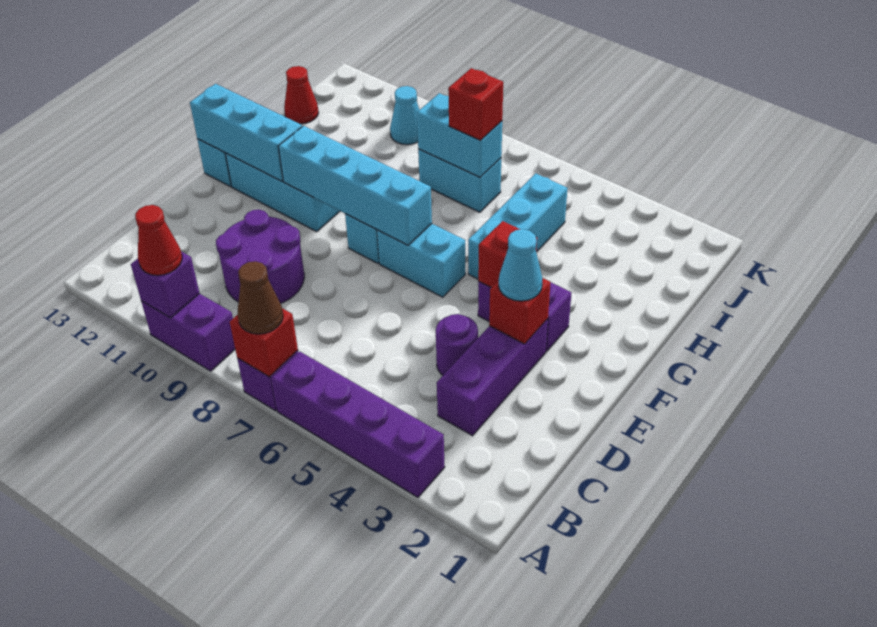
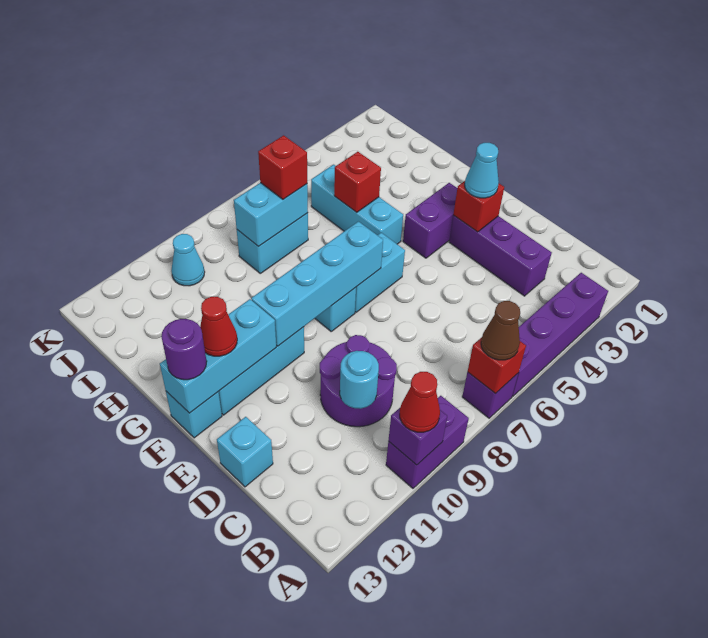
none -> cyan 1x1 round brick [340,351,379,409]
purple 1x1 round brick [436,314,478,375] -> purple 1x1 round brick moved to [162,319,207,380]
none -> cyan 1x1 brick [217,417,273,487]
red 1x1 brick [478,221,537,288] -> red 1x1 brick moved to [334,152,381,212]
red 1x1 cone [284,66,319,124] -> red 1x1 cone moved to [200,297,237,356]

